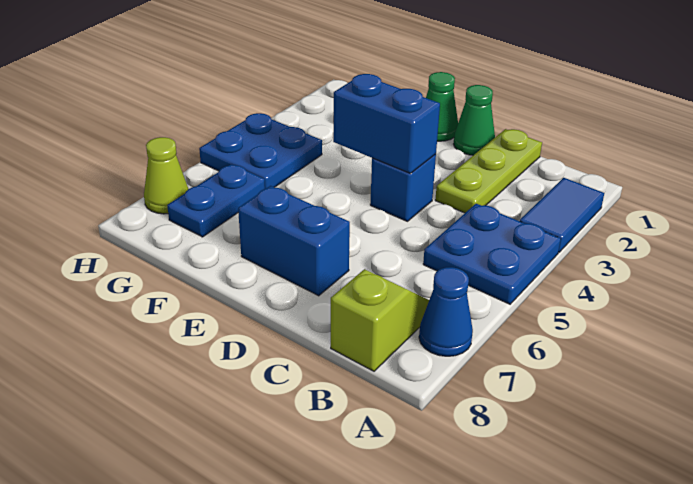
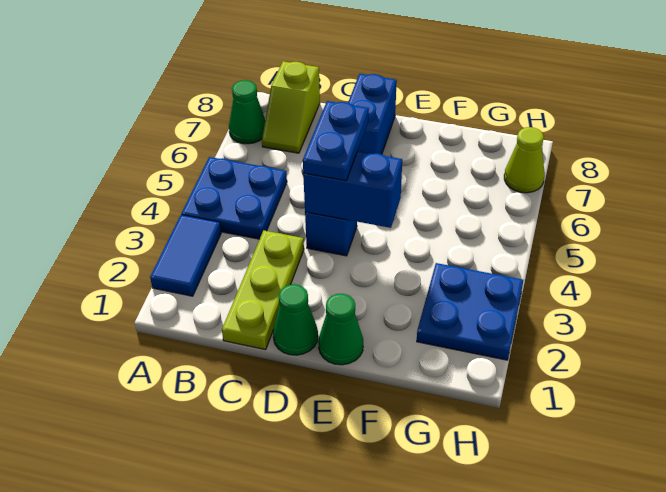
blue 1x1 cone [419,267,473,356] -> green 1x1 cone [229,80,265,144]
blue 1x2 brick [238,186,350,296] -> blue 1x2 brick turned to [348,74,397,154]
blue 2x2 plate [199,113,322,189] -> blue 2x2 plate moved to [417,263,523,360]
blue 1x2 plate [167,164,265,237] -> blue 1x2 plate moved to [303,101,369,181]

